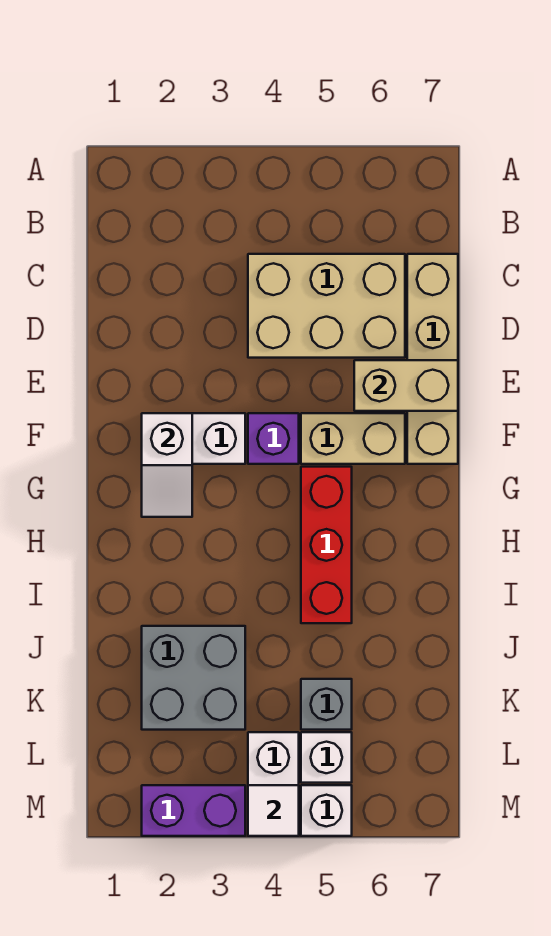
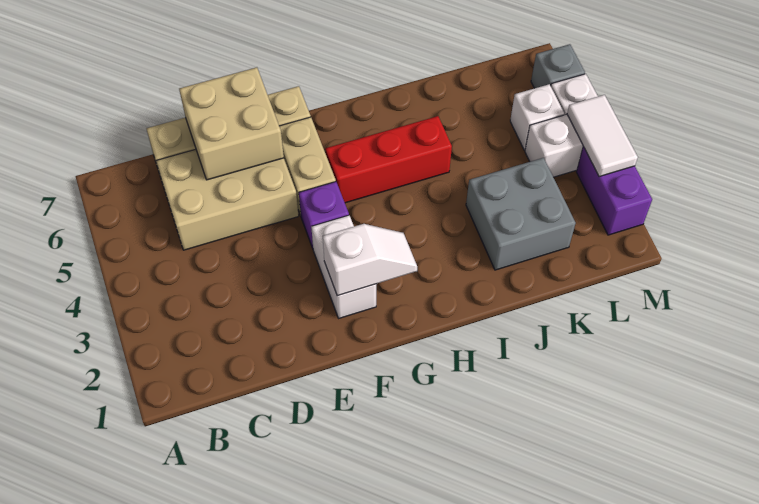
tan 2x3 brick [248,254,405,358] -> tan 2x3 brick turned to [156,149,299,250]
tan 1x2 brick [354,360,458,411] -> tan 2x2 brick [179,67,284,180]
grey 1x1 brick [301,679,352,730] -> grey 1x1 brick moved to [531,44,585,88]
white 1x1 tile [248,785,299,836] -> white 1x2 tile [567,95,638,177]

